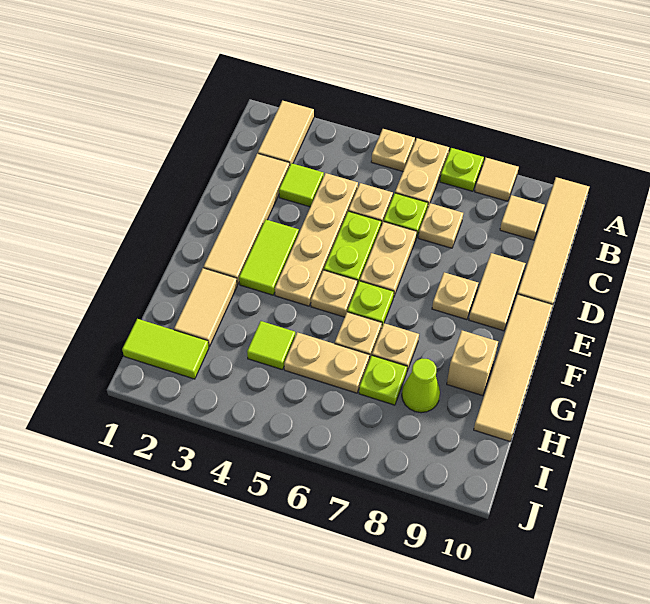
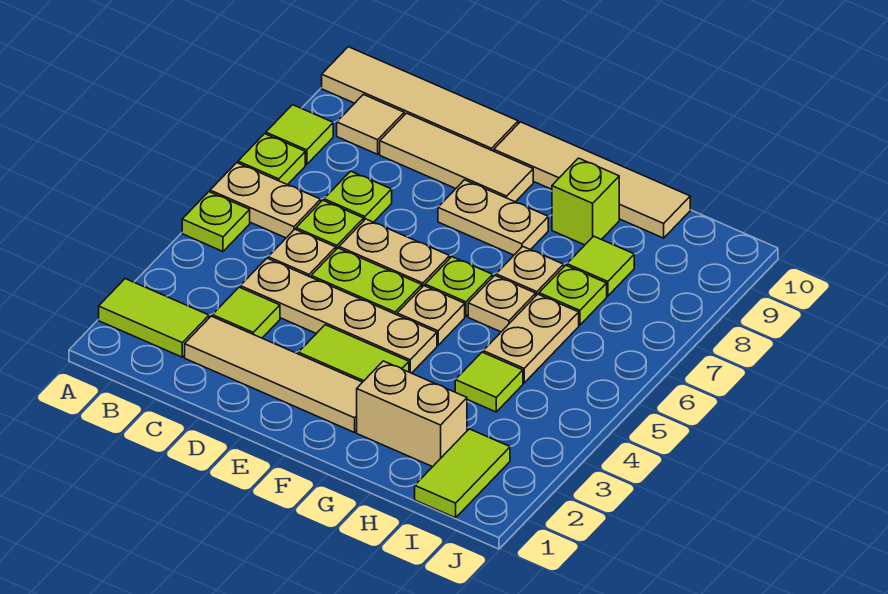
tan 1x2 tile [258,101,314,165] -> lime 1x2 tile [99,279,209,357]
tan 1x1 plate [371,129,415,171] -> lime 1x1 plate [182,192,250,251]
tan 1x1 tile [475,158,519,201] -> lime 1x1 tile [266,105,333,165]
tan 1x1 plate [418,203,463,248] -> lime 1x1 plate [324,171,392,222]
tan 1x2 tile [469,253,526,331] -> tan 1x3 tile [380,113,533,202]
tan 1x1 plate [432,272,478,320] -> tan 1x2 plate [438,180,548,255]
tan 1x2 tile [174,268,237,347] -> tan 1x2 brick [357,361,467,467]
tan 1x1 brick [447,330,498,396] -> lime 1x1 brick [552,158,619,245]
lime 1x1 cone [402,358,440,413] -> lime 1x1 tile [567,236,634,296]

